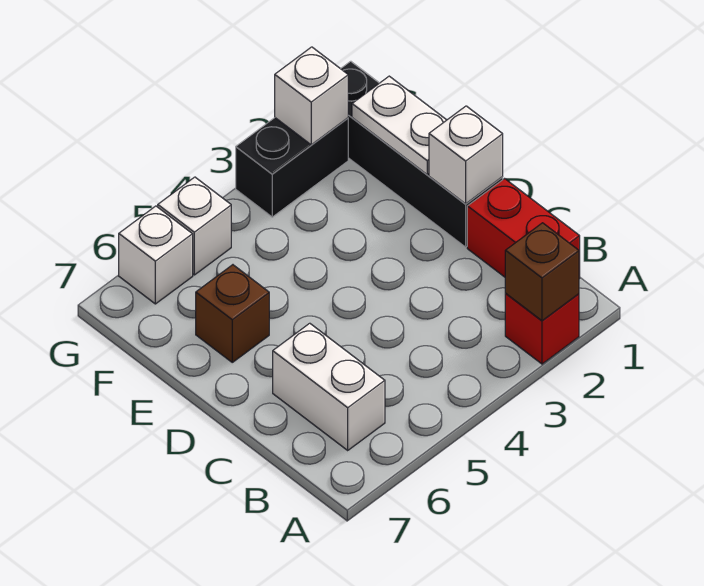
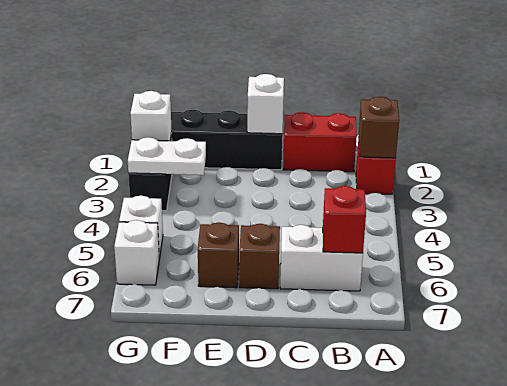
none -> red 1x1 brick [323,186,366,253]
none -> brown 1x1 brick [239,224,280,289]
white 1x2 plate [352,76,446,174] -> white 1x2 plate moved to [128,137,206,175]

